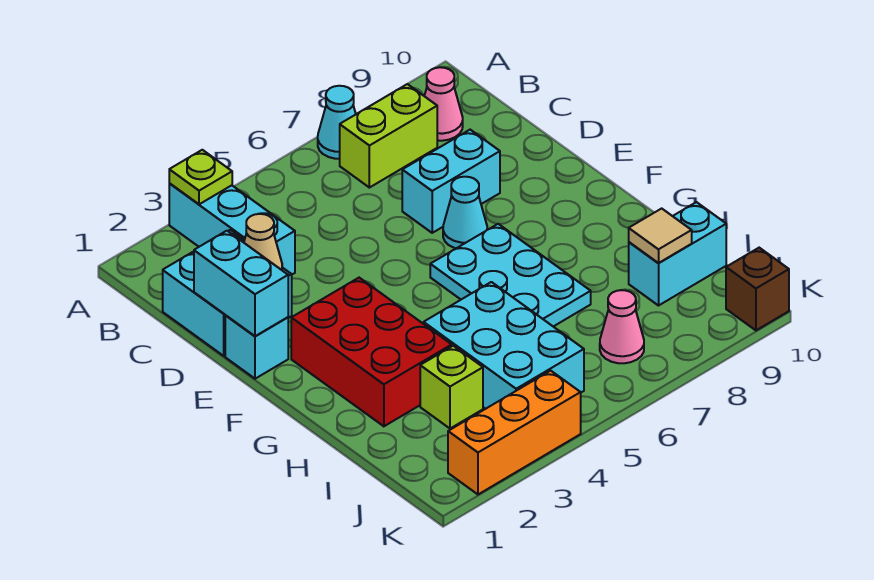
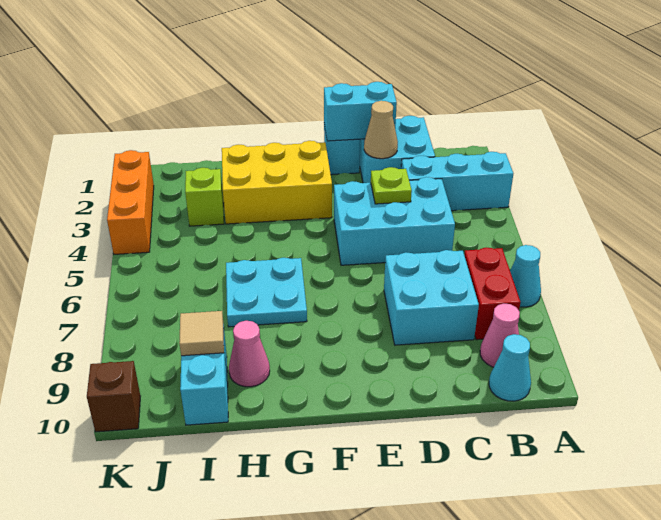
lime 1x1 plate [169,150,232,204] -> lime 1x1 plate moved to [371,167,412,204]
lime 1x2 brick [340,84,437,188] -> red 1x2 brick [464,248,520,340]
cyan 1x2 brick [402,130,500,233] -> cyan 2x2 brick [384,250,479,345]
cyan 1x1 cone [443,177,487,248] -> cyan 1x1 cone moved to [489,334,531,401]
red 2x3 brick [291,278,452,426] -> yellow 2x3 brick [222,141,332,224]
cyan 2x3 plate [430,224,591,327] -> cyan 2x2 plate [226,258,307,327]
cyan 2x3 brick [424,282,584,409] -> cyan 2x3 brick moved to [334,177,455,265]
pink 1x1 cone [600,290,644,363] -> pink 1x1 cone moved to [229,321,270,387]

